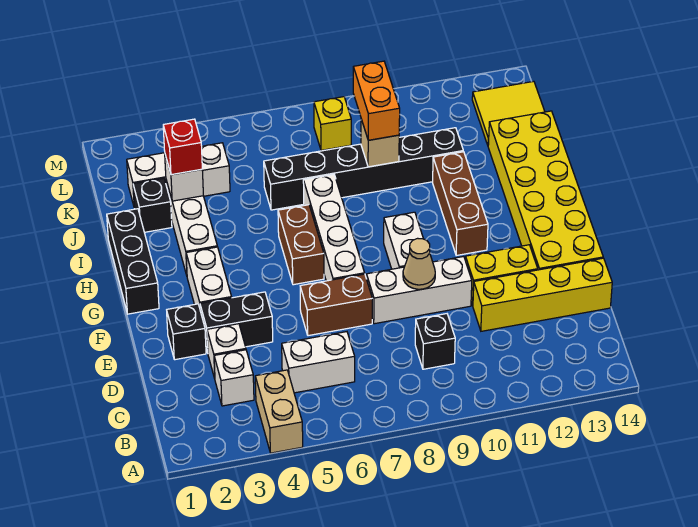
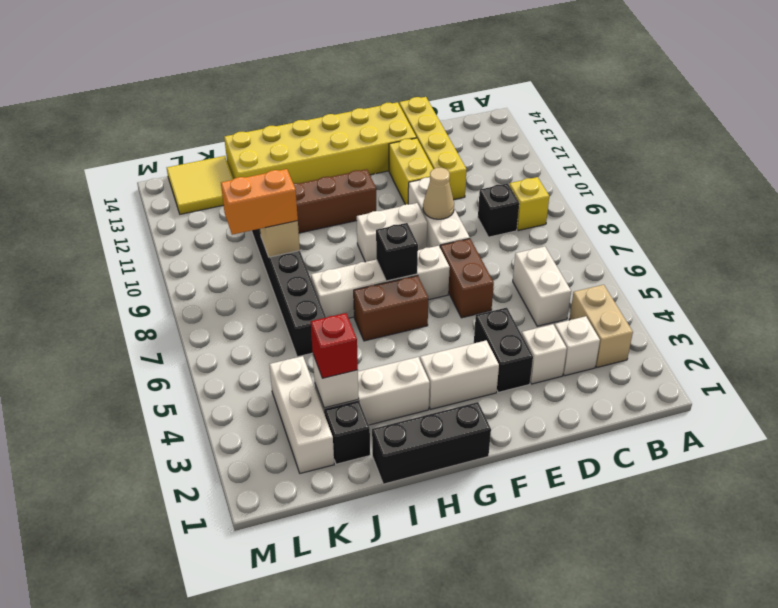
tan 1x2 brick [255,370,303,453] -> tan 1x2 brick turned to [569,285,633,367]
black 1x1 brick [167,304,206,360] -> black 1x1 brick moved to [376,223,418,281]
yellow 1x1 brick [314,97,351,150] -> yellow 1x1 brick moved to [509,177,549,231]

